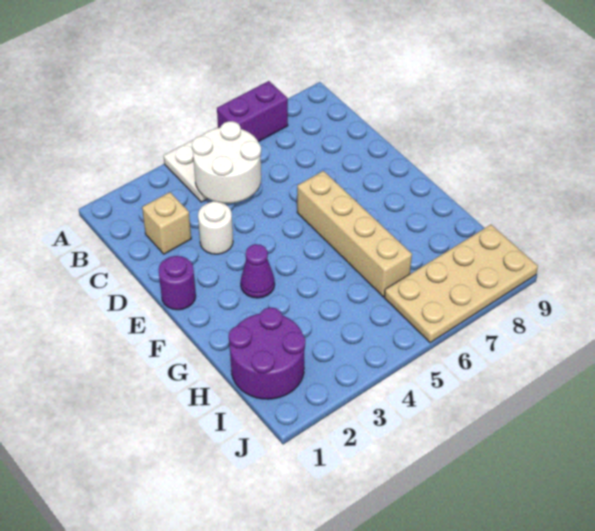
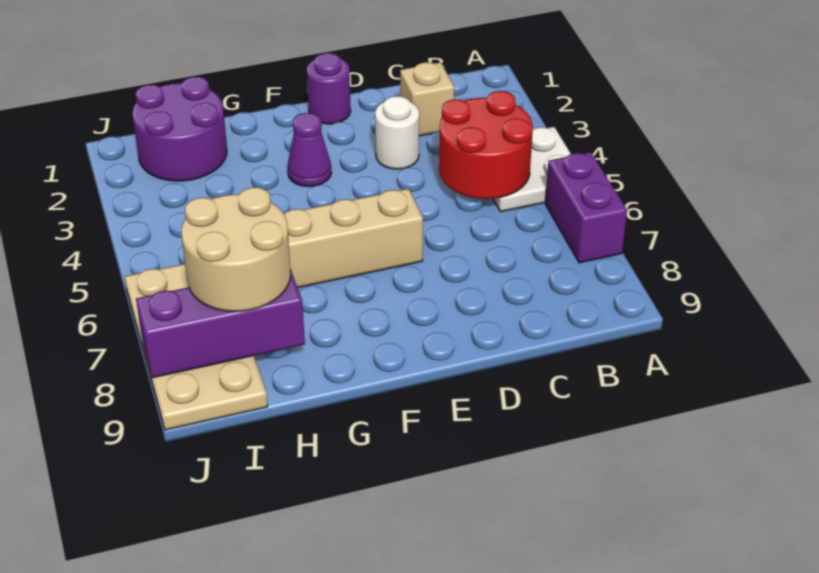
white 2x2 round brick [192,121,261,203] -> red 2x2 round brick [439,91,533,199]
none -> tan 2x2 round brick [181,187,291,312]
none -> purple 1x3 brick [136,272,305,378]

